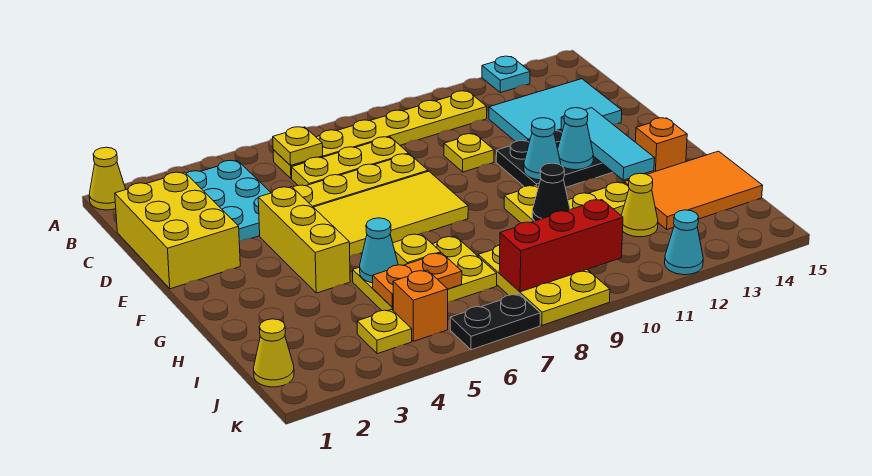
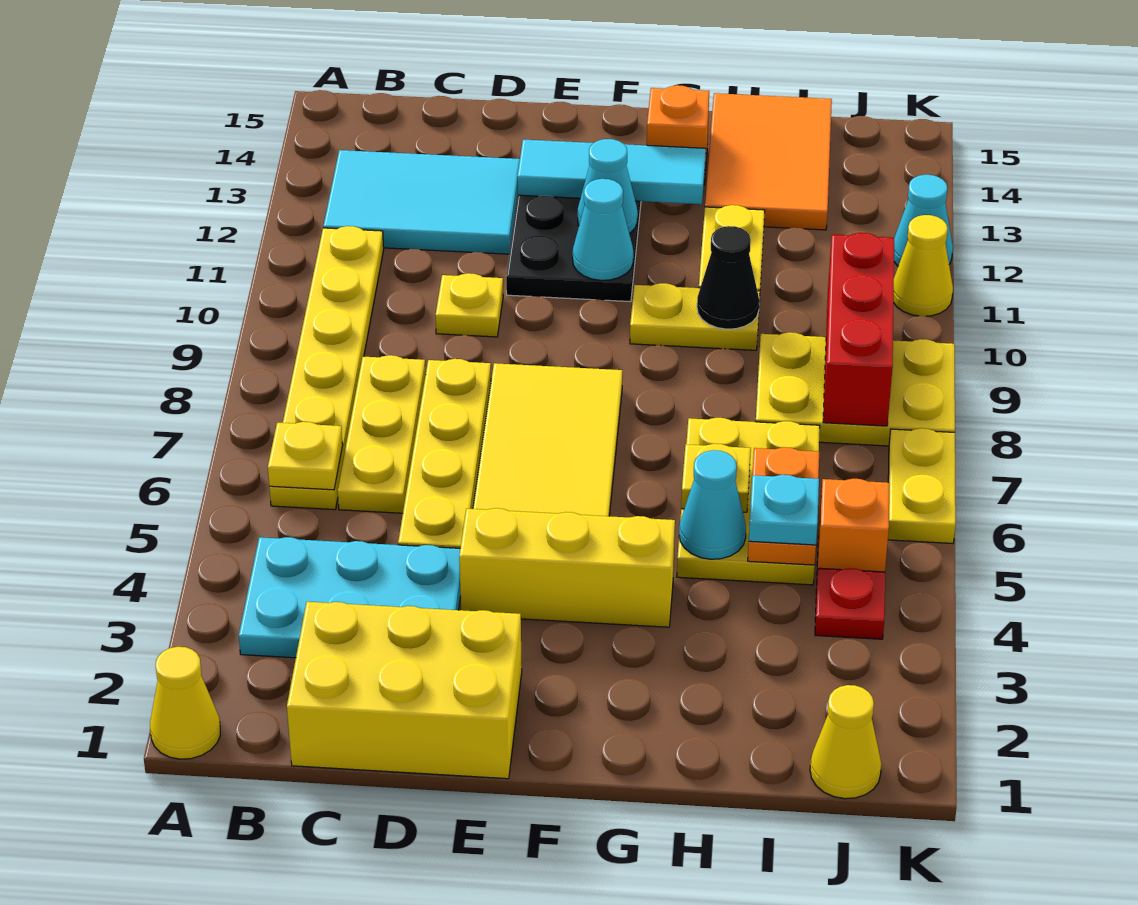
cyan 1x1 plate [482,56,530,93] -> cyan 1x1 plate moved to [749,475,819,545]
cyan 2x3 tile [489,79,622,142] -> cyan 2x3 tile turned to [323,150,520,254]
yellow 1x1 cone [621,173,658,237] -> yellow 1x1 cone moved to [893,215,953,316]
yellow 1x1 plate [357,310,412,354] -> red 1x1 plate [815,568,885,639]
black 1x2 plate [450,294,540,350] -> yellow 1x2 plate [888,428,956,544]

